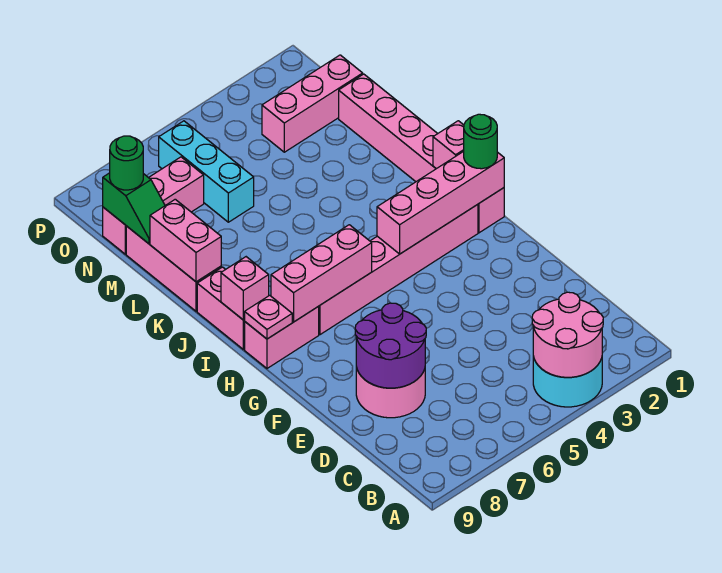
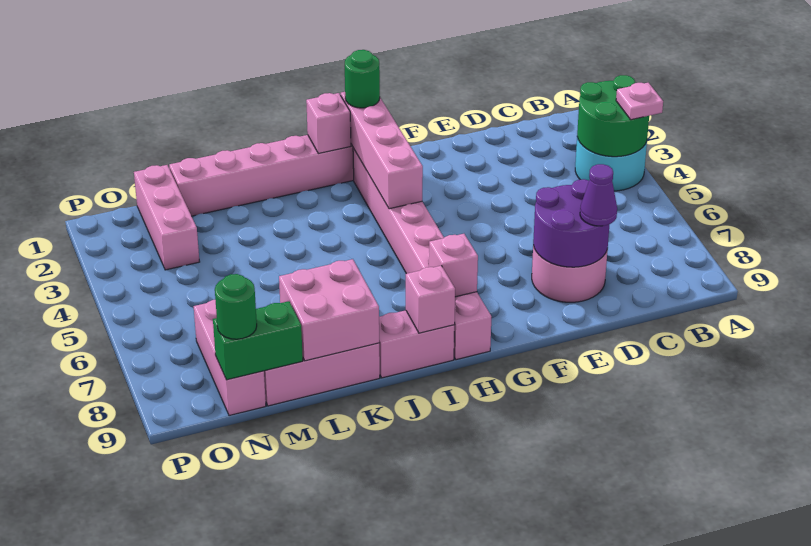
pink 2x2 round brick [532,292,603,377] -> green 2x2 round brick [577,75,649,157]
none -> purple 1x1 cone [580,164,617,226]
pink 1x3 brick [271,225,372,322] -> pink 1x1 brick [429,234,478,297]
pink 1x1 plate [244,295,292,339] -> pink 1x1 plate moved to [616,83,663,120]
pink 1x2 brick [150,199,221,282] -> pink 2x2 brick [279,259,379,361]
cyan 1x3 brick [159,121,254,222] -> none
green 1x2 slope [103,173,165,244] -> green 1x2 brick [213,301,303,380]

